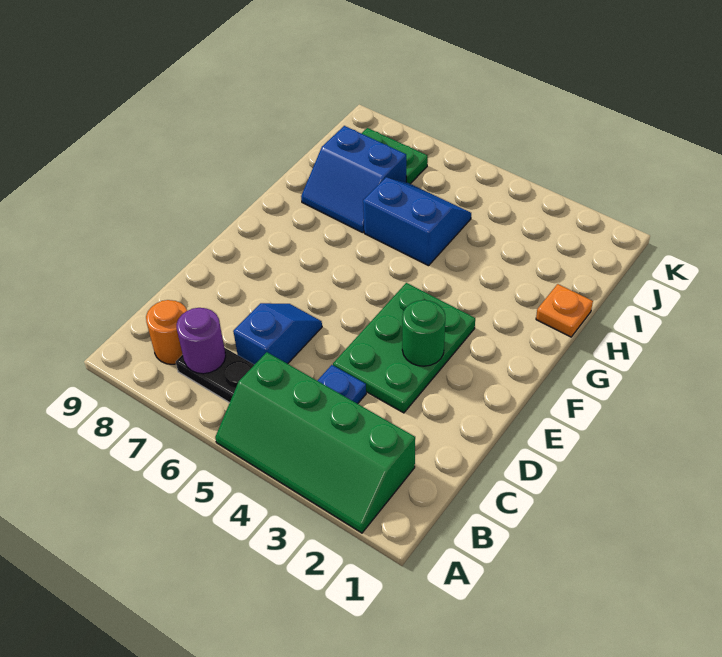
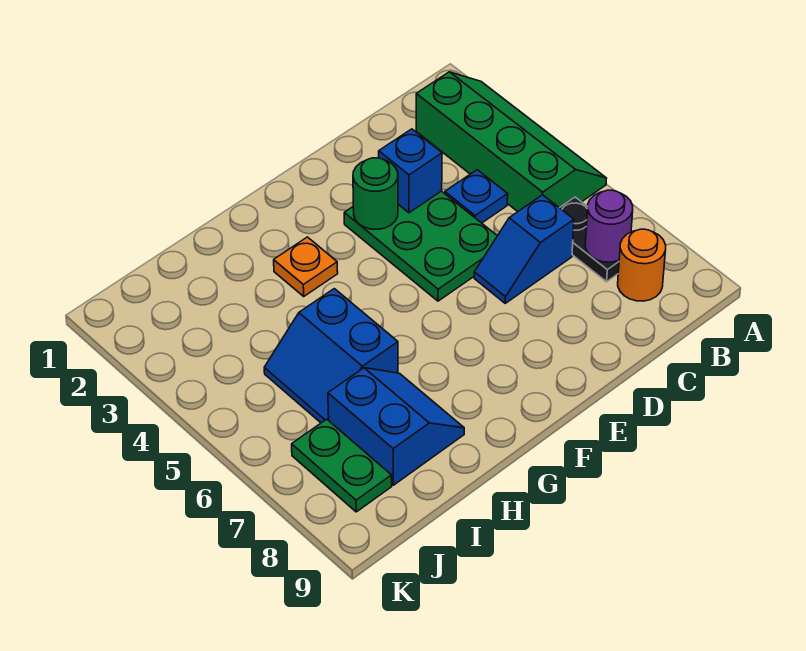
green 2x3 plate [333,283,475,413] -> green 2x3 plate turned to [344,191,497,301]
none -> blue 1x1 brick [379,129,442,213]
orange 1x1 plate [536,284,593,337] -> orange 1x1 plate moved to [274,237,338,296]

